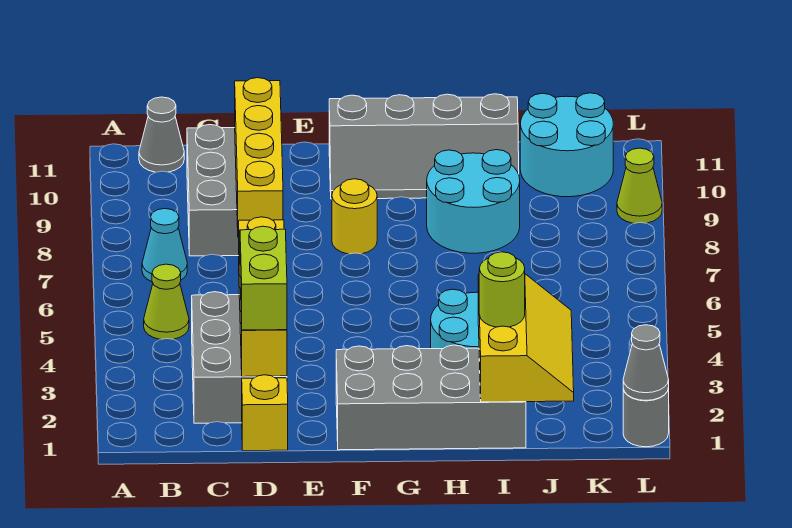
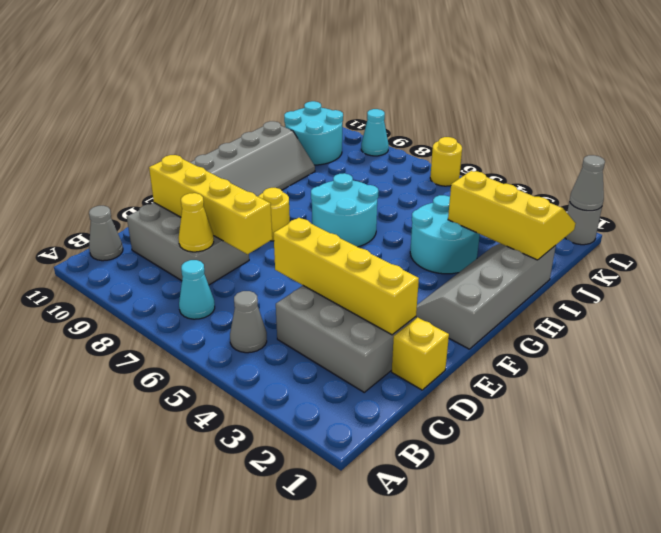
lime 1x1 cone [144,264,189,340] -> grey 1x1 cone [230,291,267,353]
none -> yellow 1x1 cone [179,193,214,252]
lime 1x2 brick [240,226,287,330] -> none
grey 2x4 brick [336,345,526,450] -> grey 2x4 slope [416,243,556,349]
cyan 2x2 round brick [427,150,520,253] -> cyan 2x2 round brick moved to [311,173,378,247]
lime 1x1 round brick [479,252,525,327] -> none
none -> yellow 1x1 round brick [430,137,462,186]
lime 1x1 cone [617,148,662,223] -> cyan 1x1 cone [361,109,389,156]

